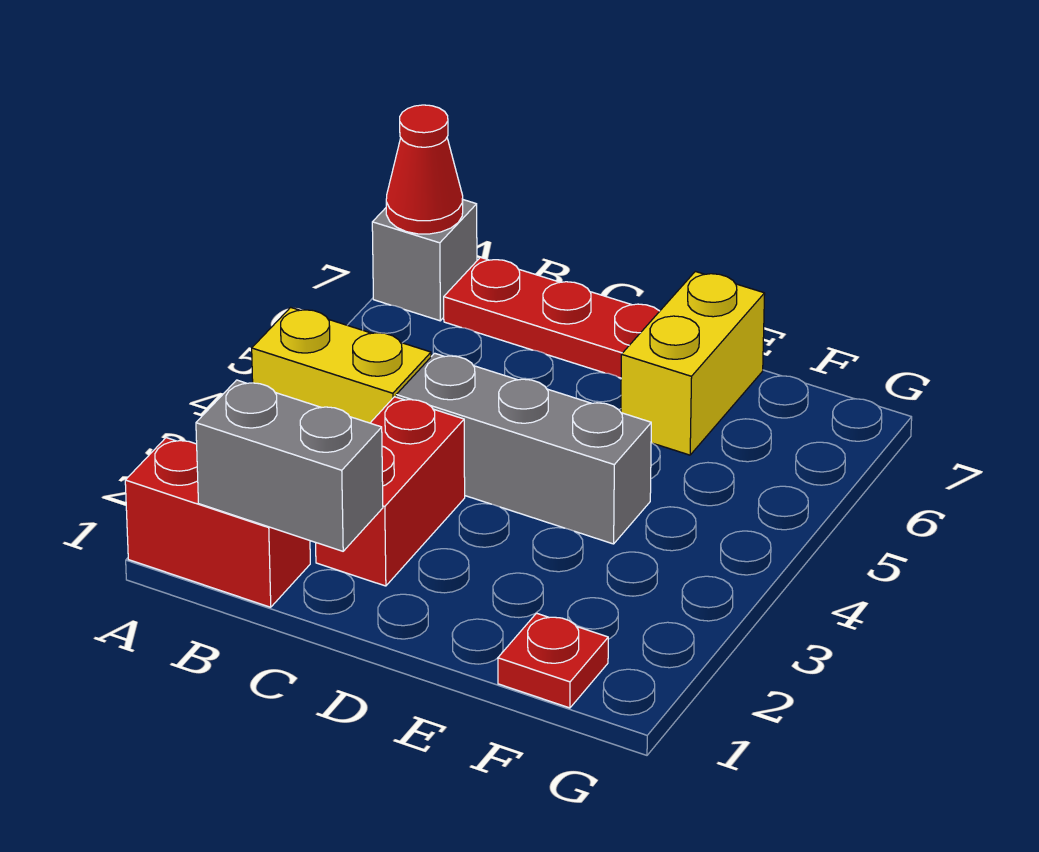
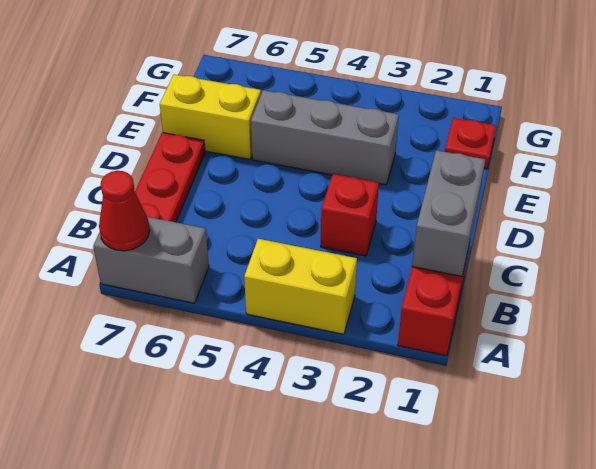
yellow 1x2 brick [252,307,431,423] -> yellow 1x2 brick turned to [244,239,357,334]
grey 1x1 brick [372,200,477,321] -> grey 1x2 brick [93,217,209,303]
red 1x2 brick [316,397,465,586] -> red 1x1 brick [321,174,379,256]
grey 1x3 brick [396,353,651,544] -> grey 1x3 brick turned to [251,90,399,185]

